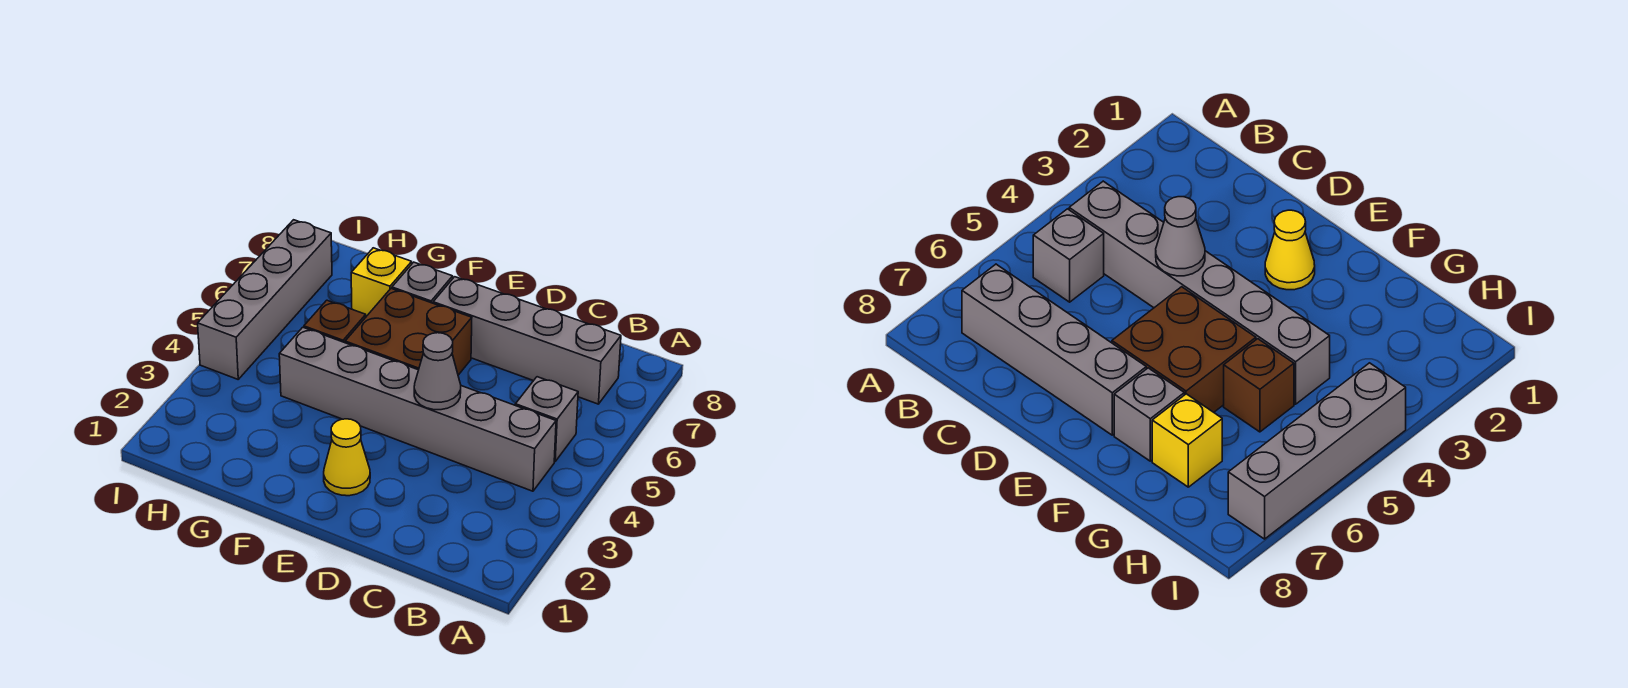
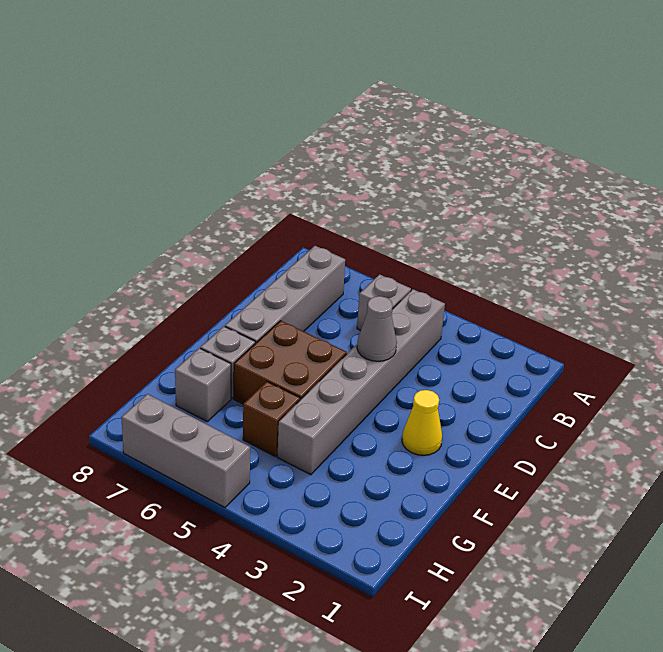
yellow 1x1 brick [351,248,412,316] -> grey 1x1 brick [175,348,231,422]
grey 1x4 brick [198,220,332,379] -> grey 1x3 brick [121,394,250,507]

